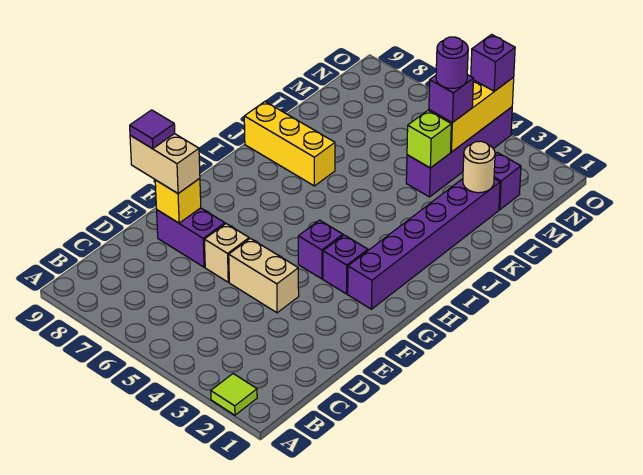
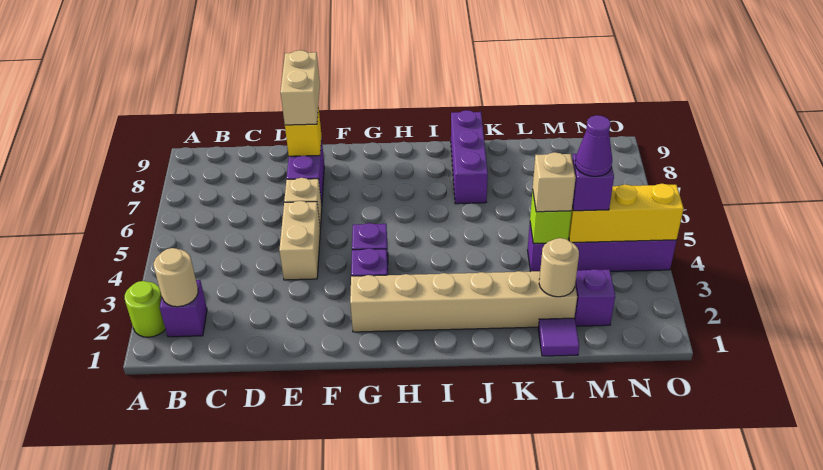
lime 1x1 tile [211,374,257,415] -> lime 1x1 round brick [125,281,165,337]
none -> tan 1x1 round brick [154,248,198,307]
purple 1x1 tile [130,110,175,149] -> purple 1x1 tile moved to [538,318,579,356]
purple 1x6 brick [348,179,500,309] -> tan 1x6 brick [350,271,577,332]
yellow 1x3 brick [244,102,335,186] -> purple 1x3 brick [451,110,488,204]
none -> tan 1x1 brick [533,152,576,212]
purple 1x1 round brick [436,37,468,88] -> purple 1x1 cone [575,115,612,176]
purple 1x1 brick [471,34,515,91] -> purple 1x1 brick moved to [160,280,207,337]

